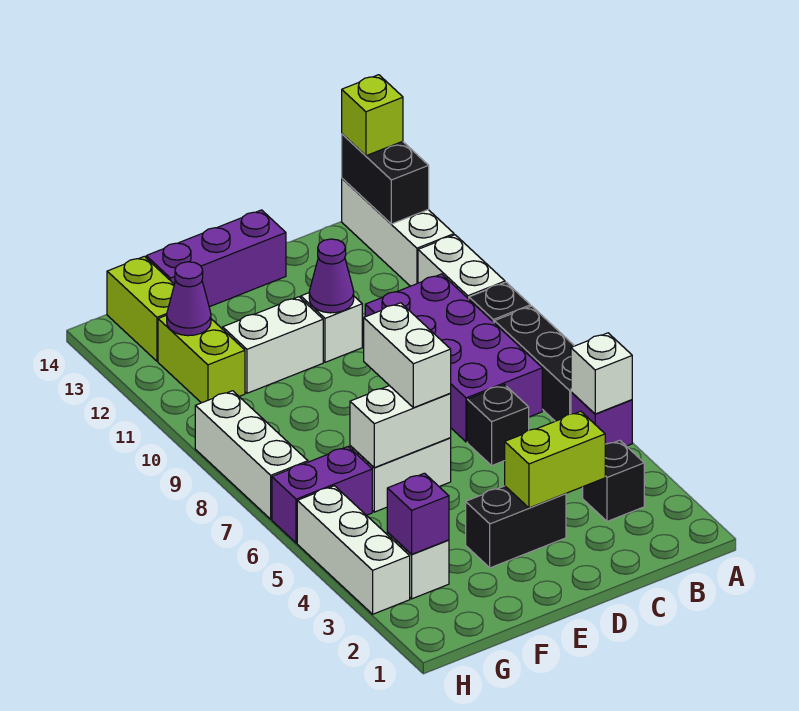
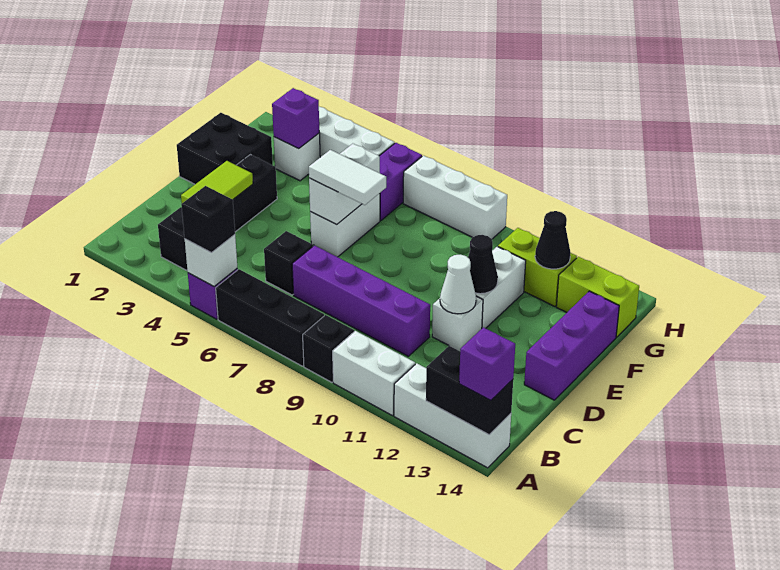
none -> black 1x1 brick [181,186,235,253]
lime 1x1 brick [342,75,403,156] -> purple 1x1 brick [459,327,515,400]
purple 2x4 brick [365,274,542,442] -> purple 1x4 brick [292,245,430,356]
lime 1x2 brick [505,411,605,508] -> lime 1x2 tile [181,161,253,203]
purple 1x1 cone [309,239,354,313] -> white 1x1 cone [440,255,476,314]
none -> black 2x2 brick [177,113,273,184]
white 1x2 brick [364,303,451,408] -> white 1x2 tile [309,150,386,205]
none -> black 1x1 cone [468,235,498,294]
purple 1x1 cone [167,262,211,336] -> black 1x1 cone [535,211,571,269]

